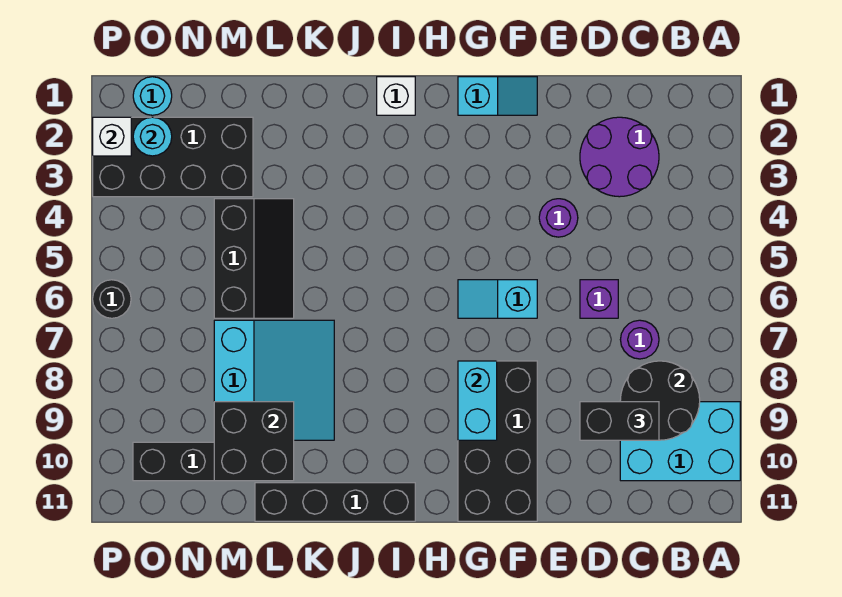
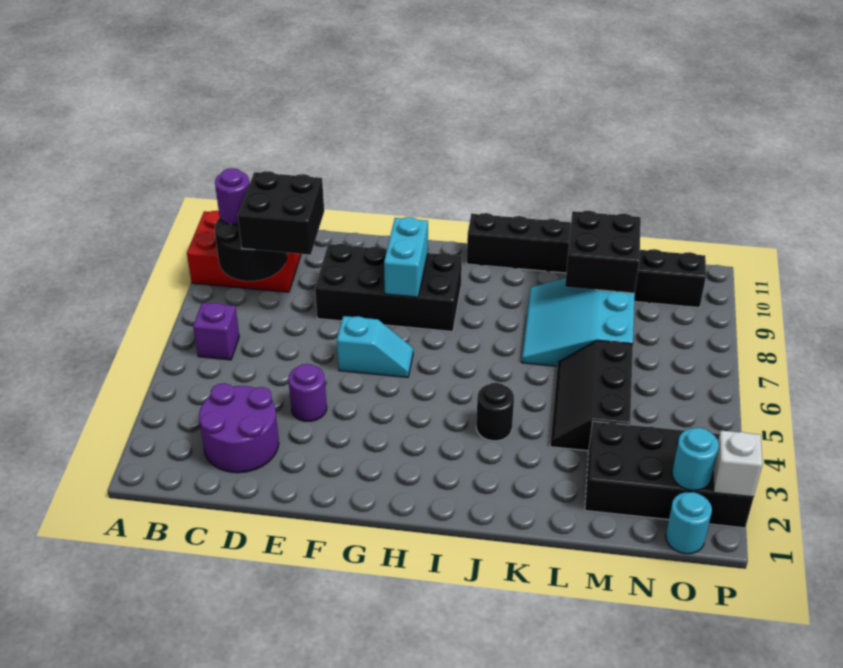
cyan 2x3 brick [620,402,740,481] -> red 2x3 brick [187,211,301,292]
purple 1x1 round brick [620,320,659,359] -> purple 1x1 round brick moved to [215,168,250,224]
black 1x2 brick [580,402,659,440] -> black 2x2 brick [238,171,324,255]
purple 1x1 brick [580,280,618,318] -> purple 1x1 brick moved to [193,303,239,360]
cyan 1x2 slope [458,77,537,115] -> none
black 2x4 brick [458,361,537,521] -> black 2x4 brick turned to [315,244,462,332]
white 1x1 brick [377,77,415,115] -> none
black 1x1 round brick [93,280,131,318] -> black 1x1 round brick moved to [476,383,514,441]

